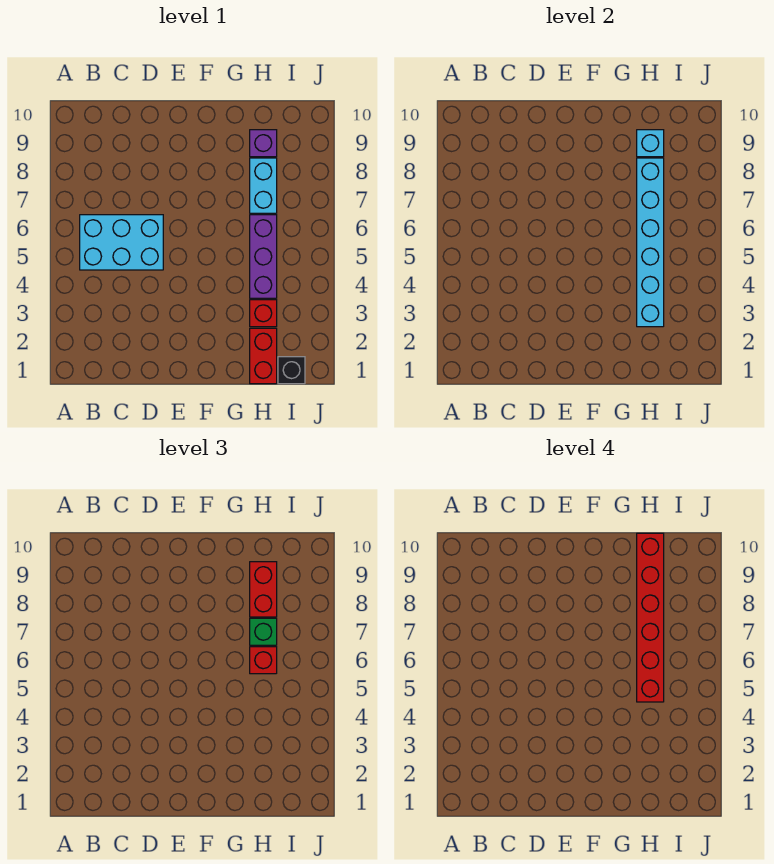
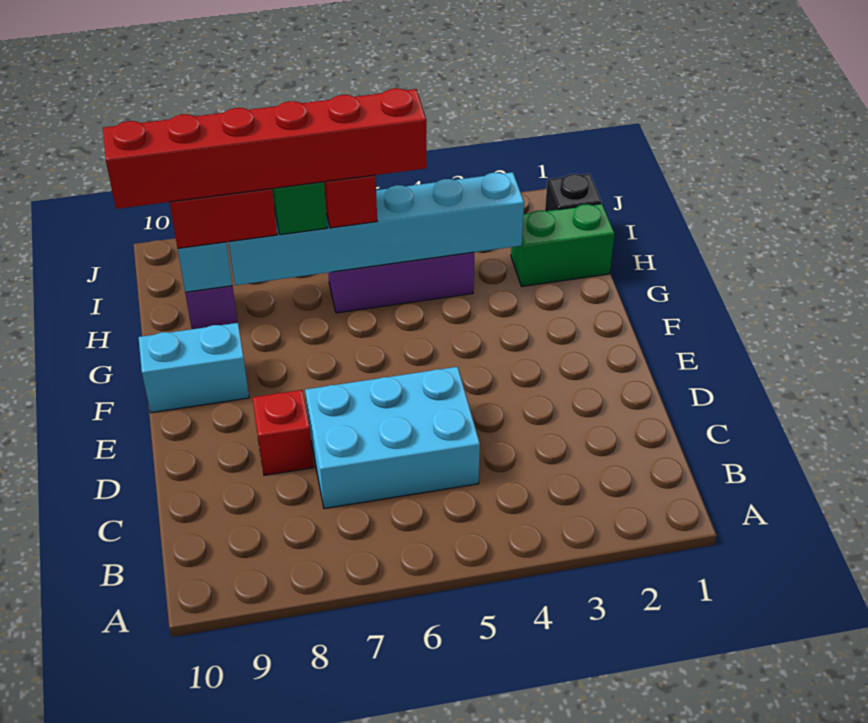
cyan 2x3 brick [80,215,163,270] -> cyan 2x3 brick turned to [305,367,480,509]
red 1x2 brick [250,328,277,384] -> green 1x2 brick [511,204,615,286]
red 1x1 brick [250,300,277,327] -> red 1x1 brick moved to [253,390,313,475]
cyan 1x2 brick [250,158,277,213] -> cyan 1x2 brick moved to [139,323,249,413]

